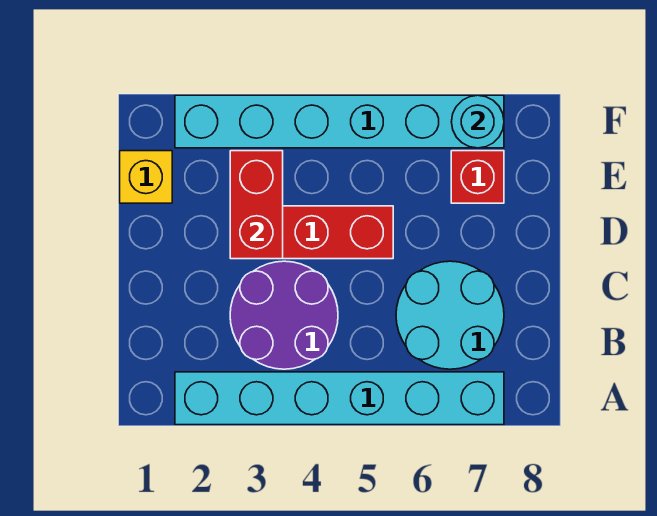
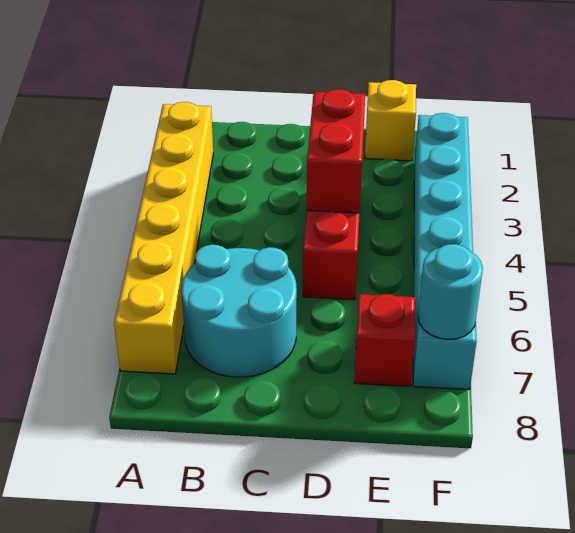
cyan 1x6 brick [175,372,504,425] -> yellow 1x6 brick [114,102,213,374]
purple 2x2 round brick [230,261,338,369] -> none
red 1x2 brick [230,151,283,259] -> red 1x2 brick turned to [307,89,365,213]

